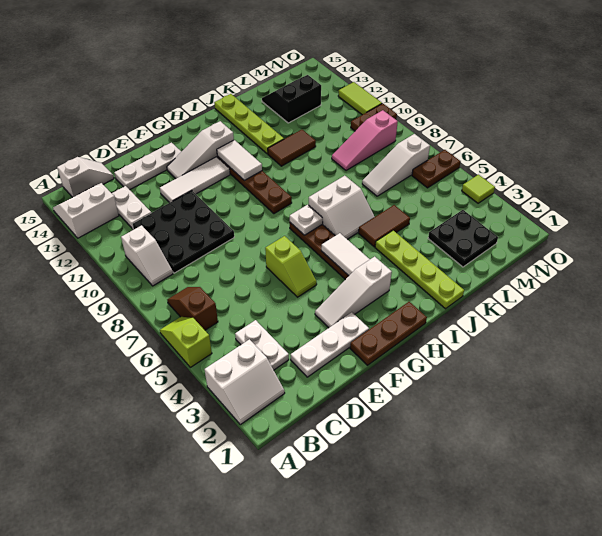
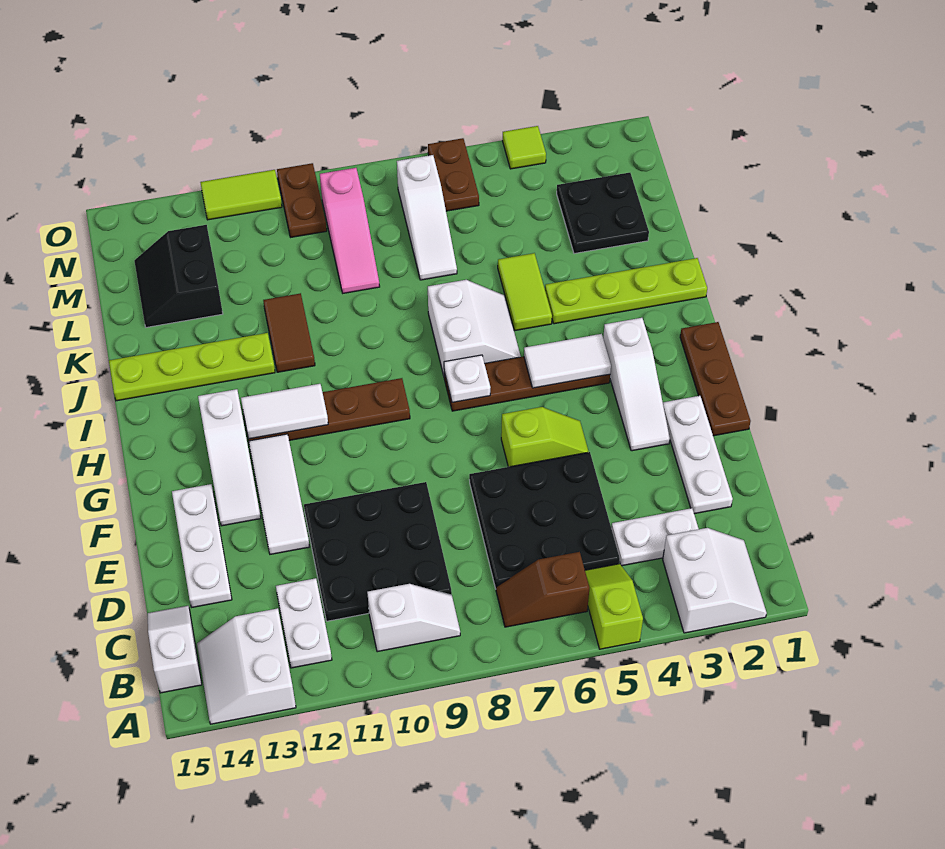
lime 1x2 slope [160,317,212,367] -> lime 1x2 slope turned to [585,564,643,649]
none -> black 3x3 plate [469,452,620,588]
white 1x2 plate [112,186,151,229] -> white 1x2 plate turned to [276,578,332,668]
brown 1x2 tile [359,205,410,247] -> lime 1x2 tile [498,253,552,330]

